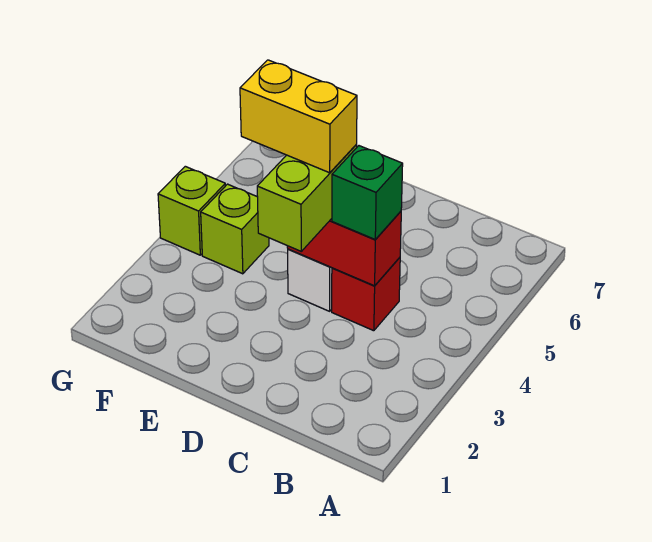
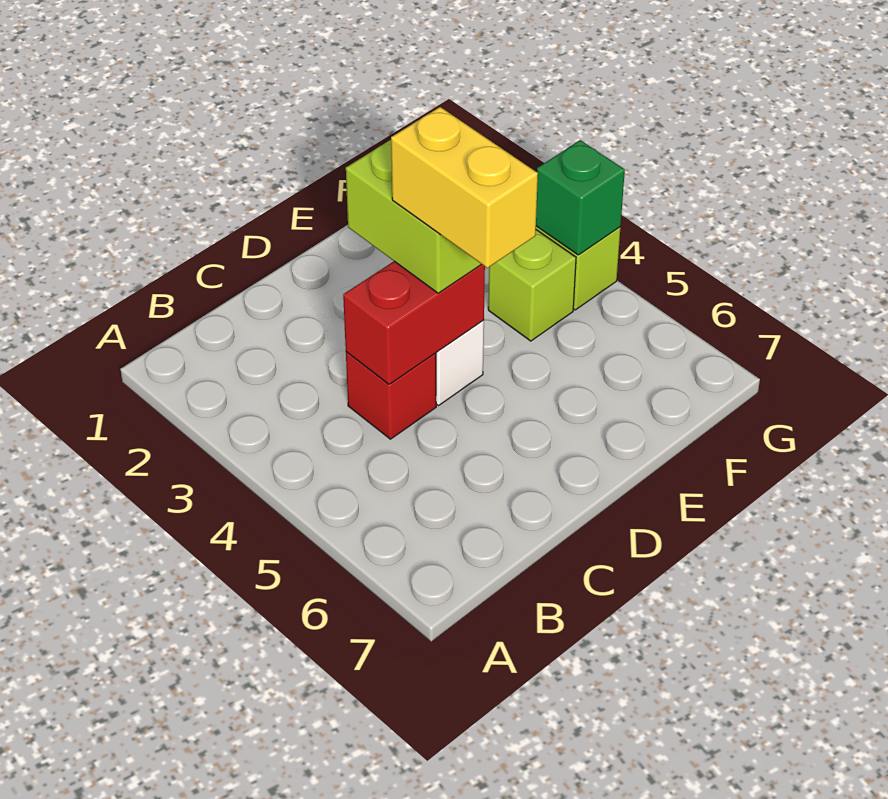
green 1x1 brick [332,146,403,240] -> green 1x1 brick moved to [536,140,625,255]
yellow 1x2 brick [240,60,357,173] -> yellow 1x2 brick turned to [391,107,538,268]

